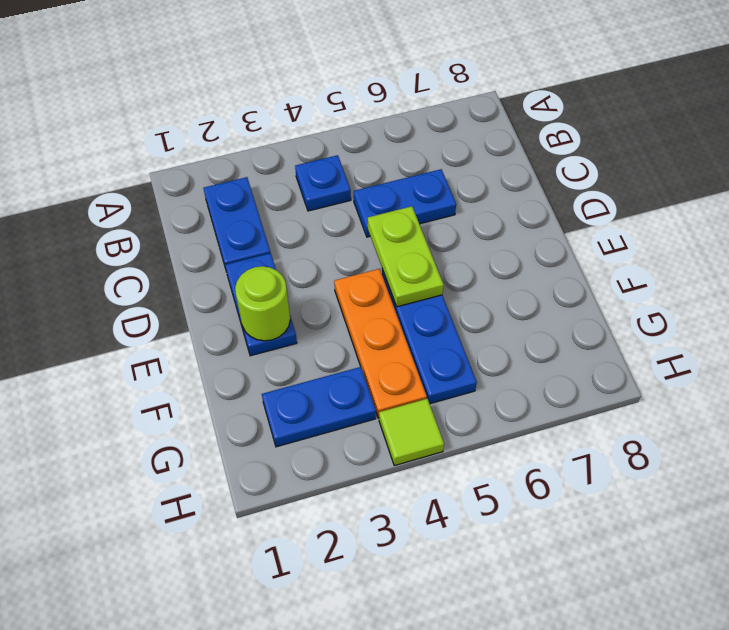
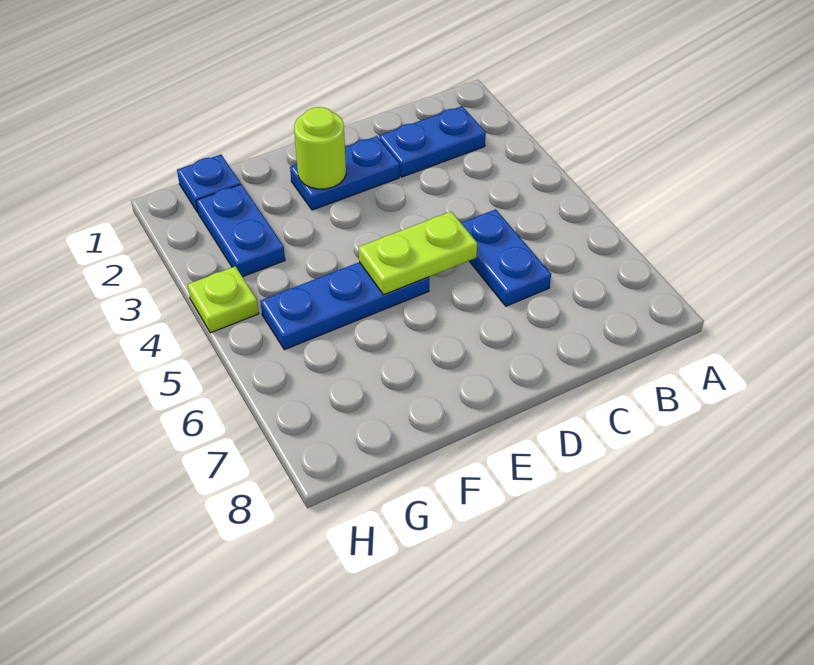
blue 1x1 plate [295,155,351,211] -> blue 1x1 plate moved to [177,155,241,212]
orange 1x3 plate [334,269,427,418] -> none
lime 1x1 tile [379,399,444,466] -> lime 1x1 plate [187,266,259,333]

